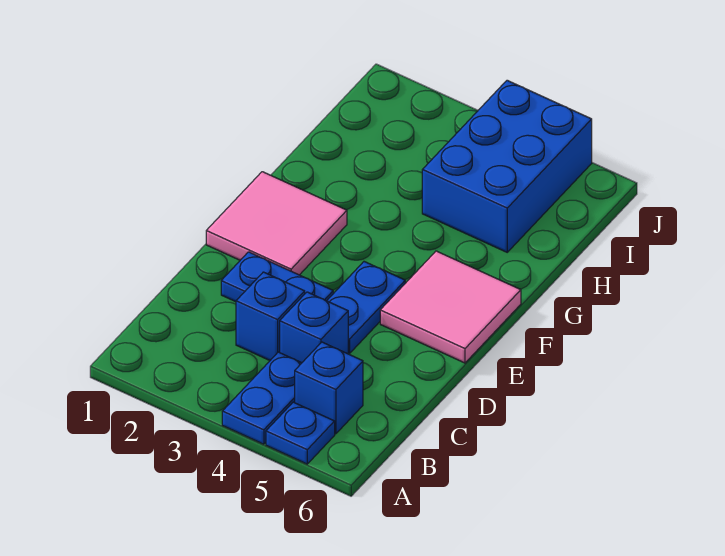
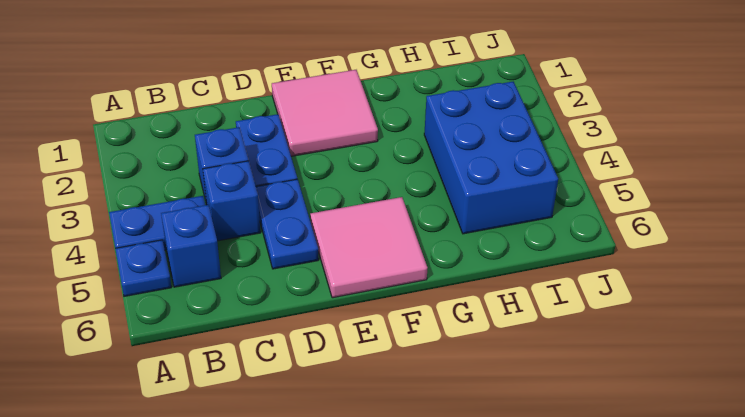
blue 1x2 plate [327,262,405,354] -> blue 1x2 plate turned to [256,179,319,269]
blue 2x3 brick [422,80,592,252] -> blue 2x3 brick turned to [424,82,558,234]

